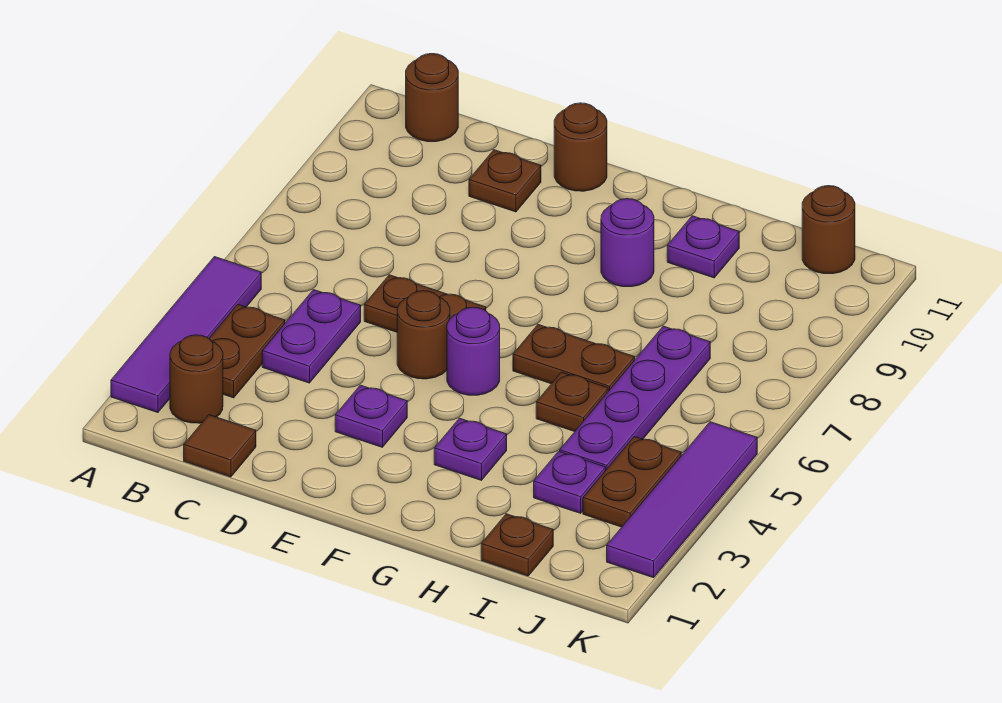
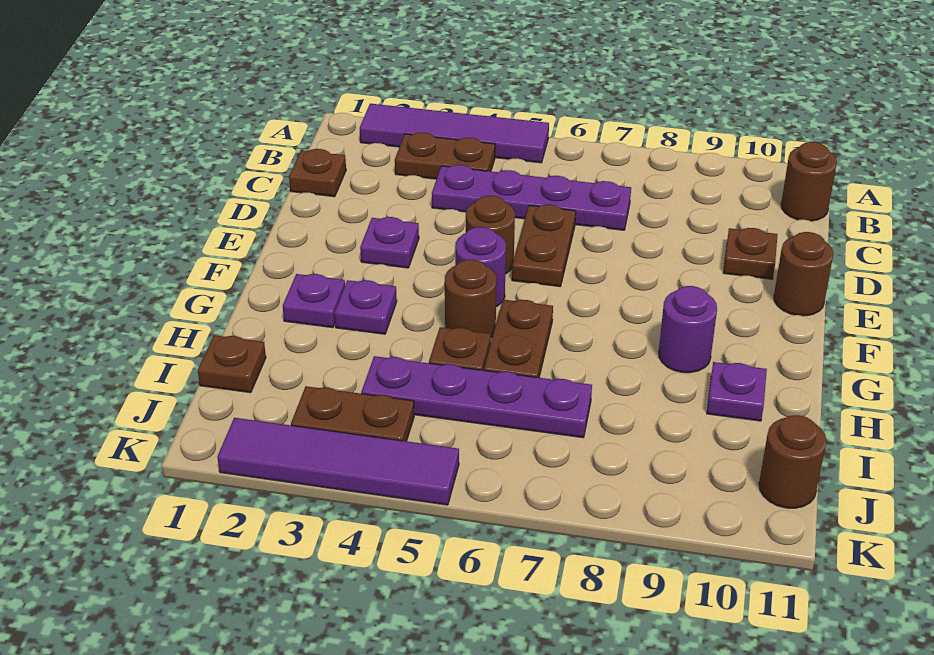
brown 1x1 round brick [170,335,223,423] -> brown 1x1 round brick moved to [445,260,496,337]
brown 1x1 tile [184,415,256,477] -> brown 1x1 plate [289,149,346,197]
purple 1x2 plate [262,290,361,383] -> purple 1x4 plate [432,165,631,230]
purple 1x1 plate [534,451,606,513] -> purple 1x1 plate moved to [283,274,345,328]

